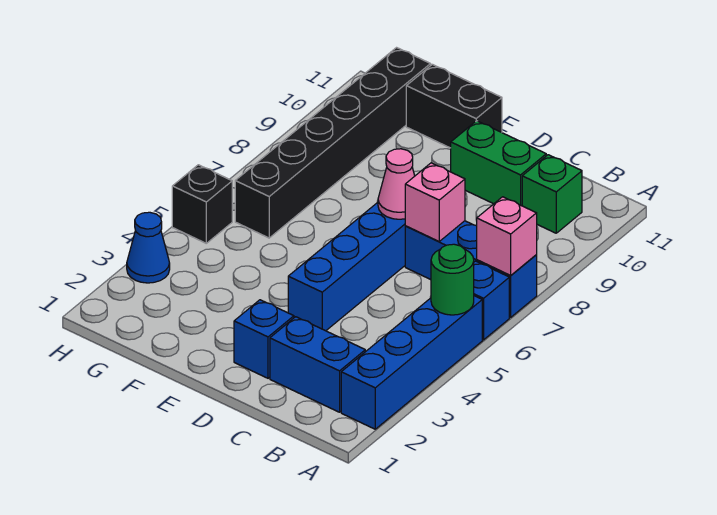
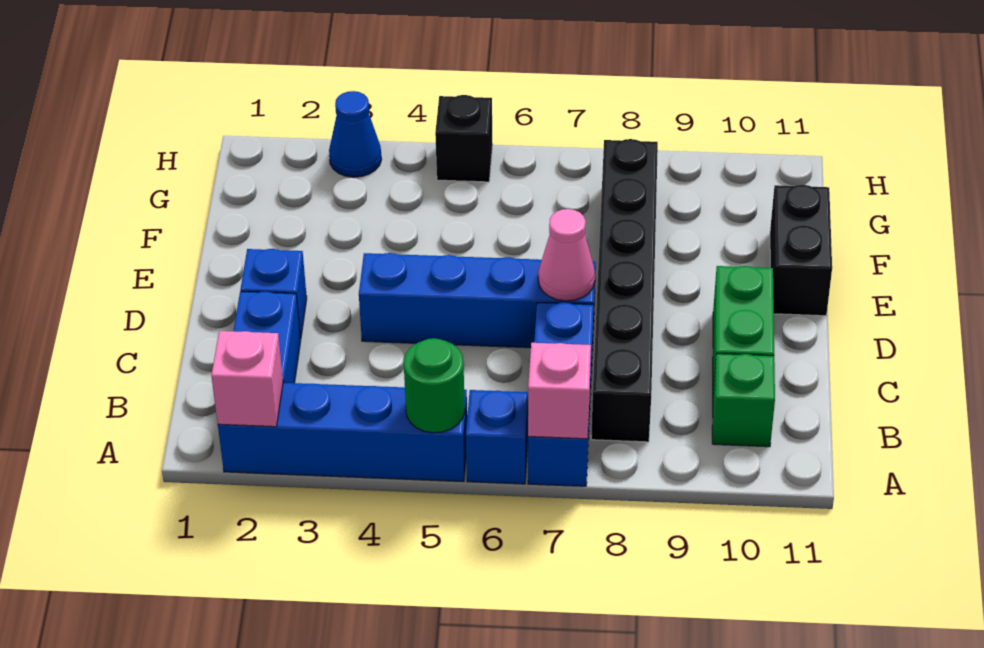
pink 1x1 brick [405,163,465,242] -> pink 1x1 brick moved to [211,331,283,427]
black 1x6 brick [235,48,431,238] -> black 1x6 brick turned to [591,139,658,442]

